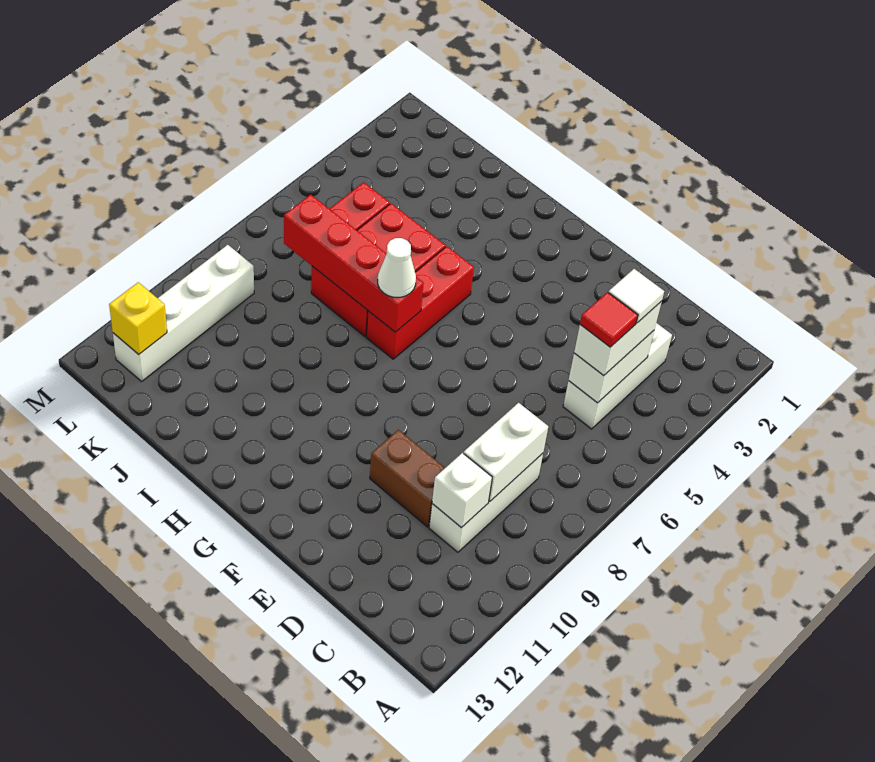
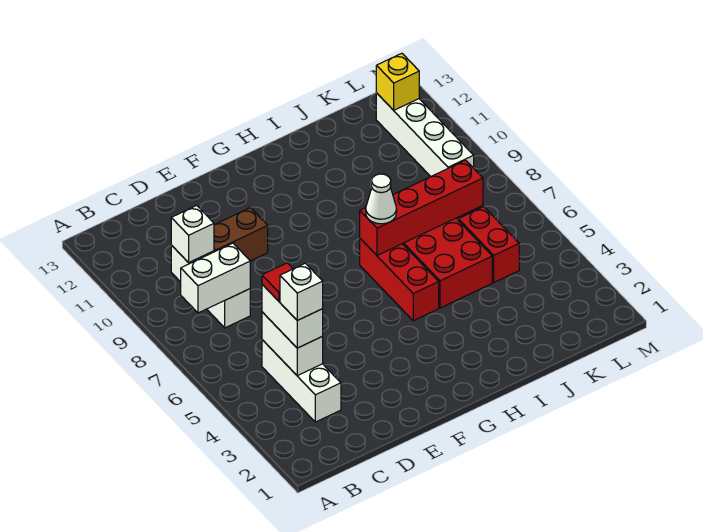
white 1x1 tile [608,269,664,323] -> white 1x1 brick [280,263,323,320]
white 1x2 brick [464,403,548,501] -> white 1x2 brick turned to [181,243,250,313]

